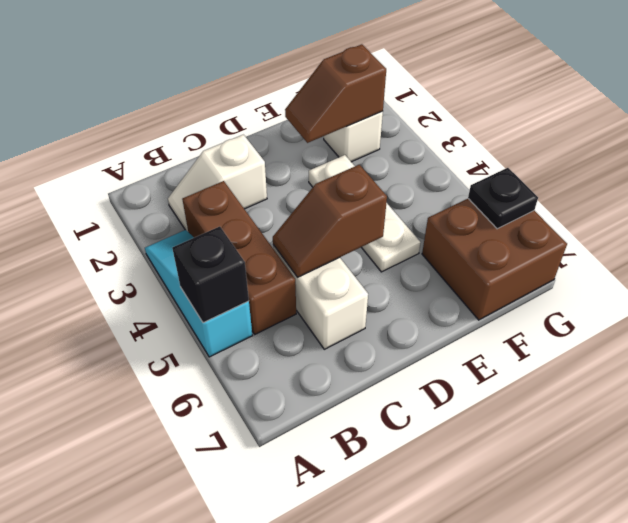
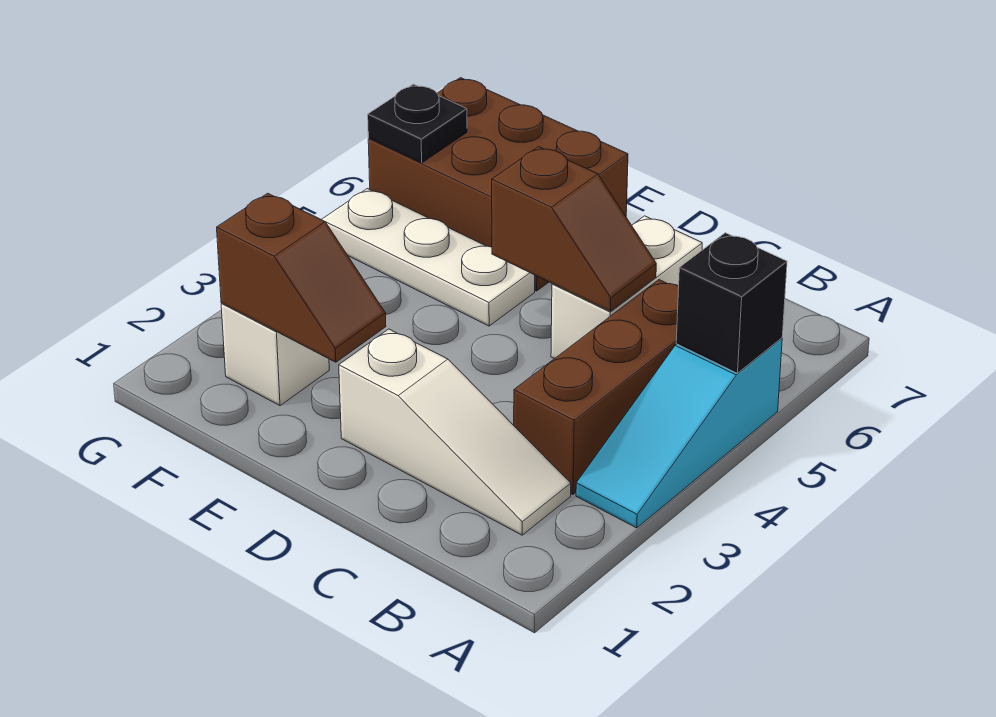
white 1x2 slope [168,135,267,231] -> white 1x3 slope [339,329,571,535]
white 1x3 plate [309,155,421,272] -> white 1x3 plate turned to [321,189,535,326]
brown 2x2 brick [422,199,567,320] -> brown 2x3 brick [368,78,628,291]

